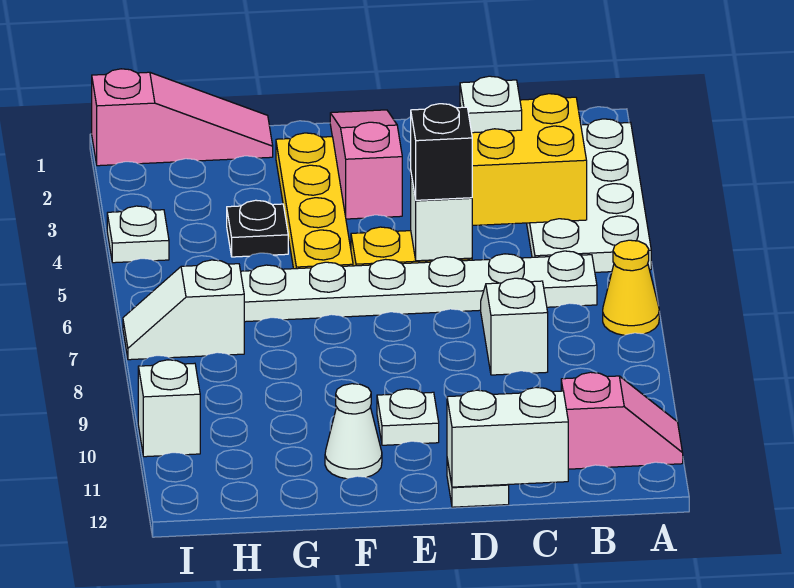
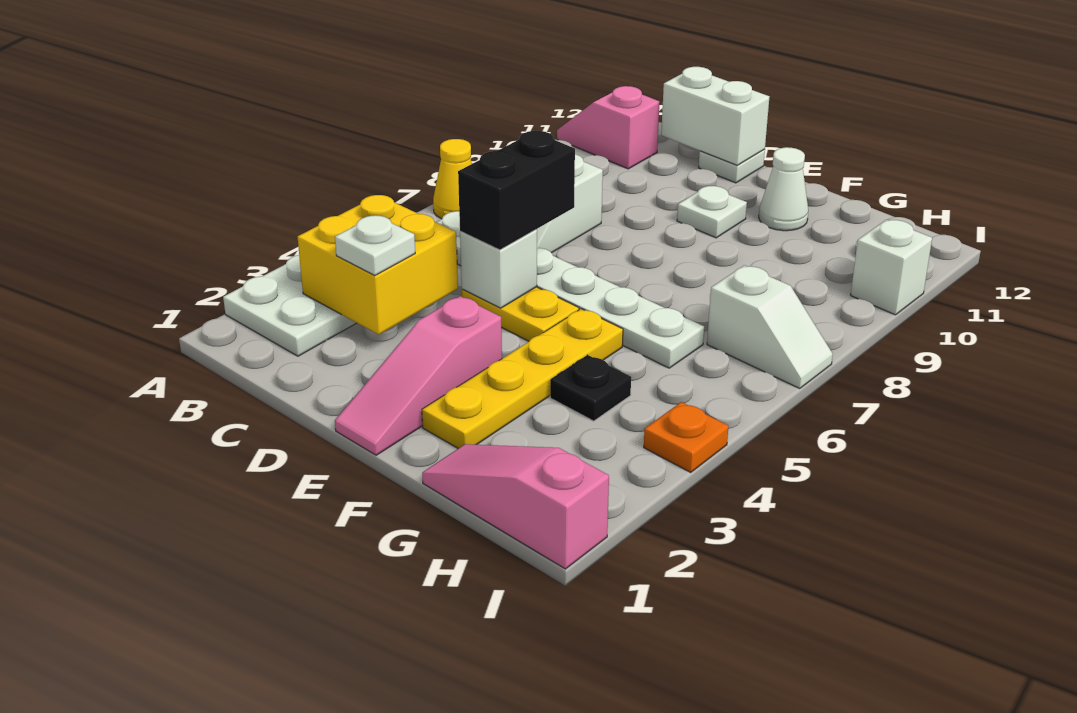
black 1x1 brick [411,104,472,200] -> black 1x2 brick [458,131,575,250]
white 1x1 plate [107,206,169,263] -> orange 1x1 plate [644,402,729,473]

